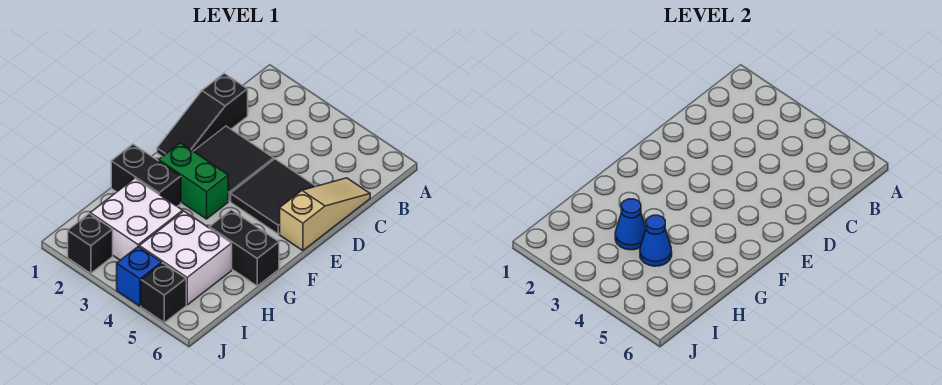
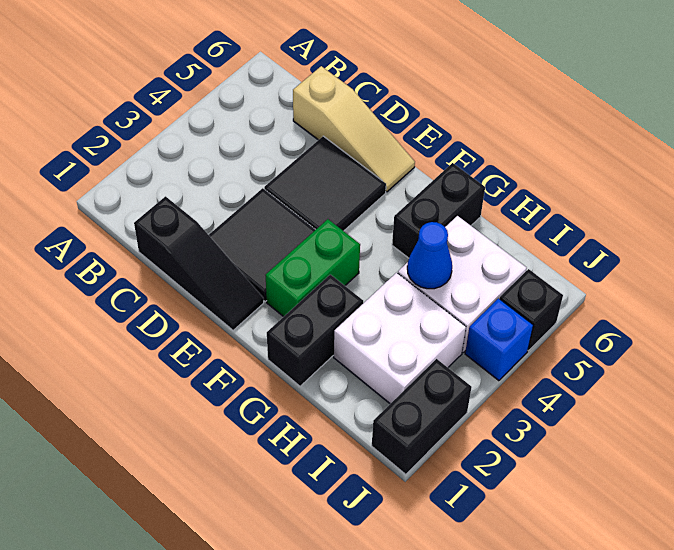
tan 1x3 slope [280,178,370,251] -> tan 1x3 slope turned to [293,66,415,192]
blue 1x1 cone [615,199,646,250] -> none
black 1x1 brick [68,214,113,273] -> black 1x2 brick [372,359,472,474]

